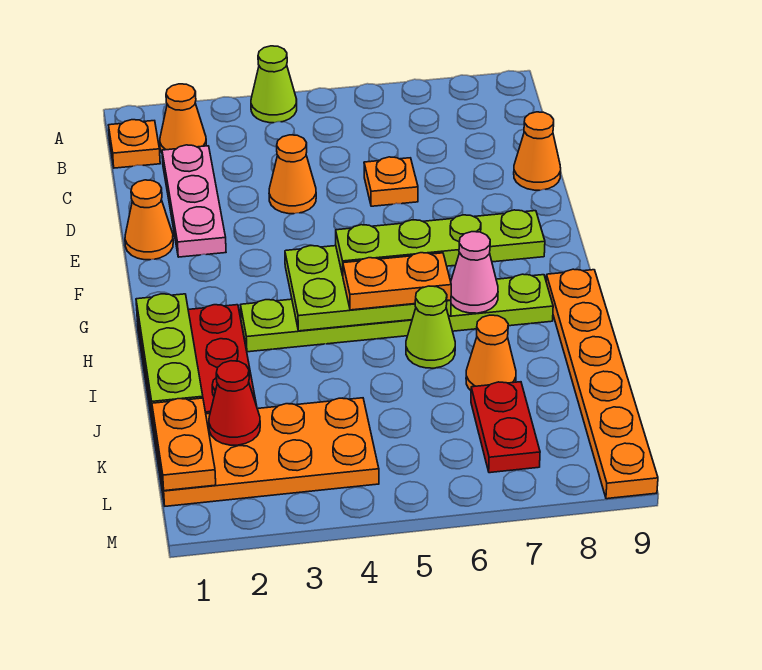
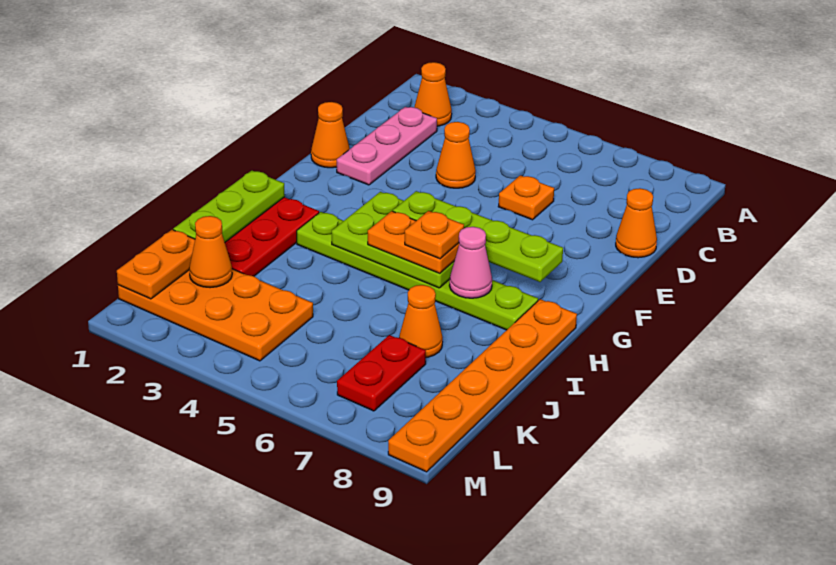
lime 1x1 cone [251,46,297,123] -> none
orange 1x1 plate [108,120,160,168] -> orange 1x1 plate moved to [405,211,464,259]
lime 1x1 cone [406,286,455,368] -> none
red 1x1 cone [209,361,260,445] -> orange 1x1 cone [189,216,232,288]

